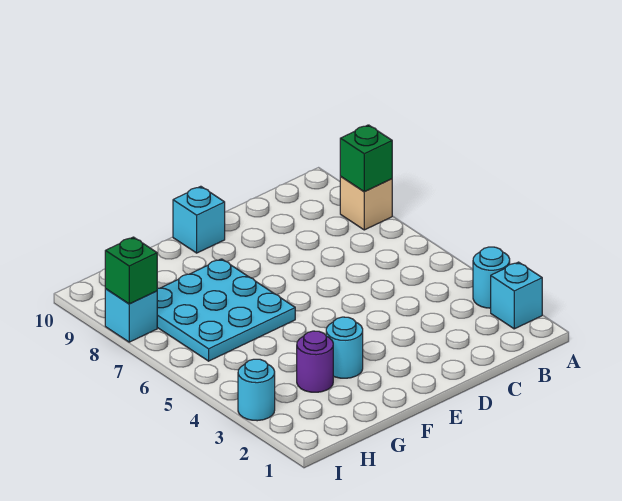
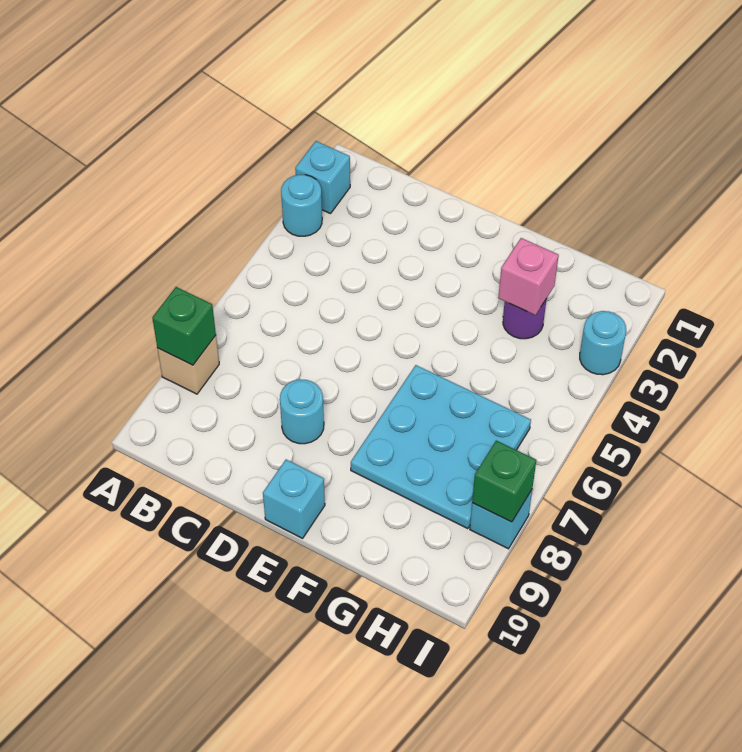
cyan 1x1 round brick [326,317,363,378] -> cyan 1x1 round brick moved to [280,379,324,444]
none -> pink 1x1 brick [498,238,559,315]

